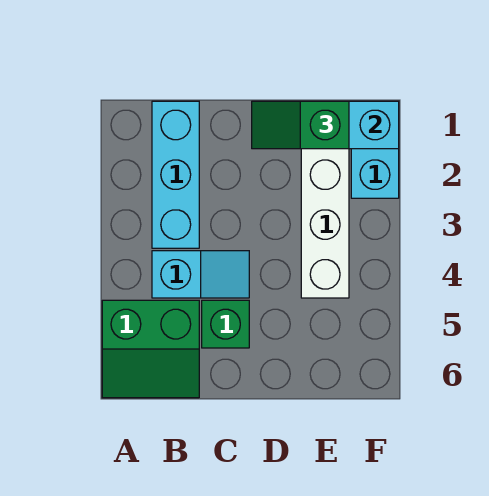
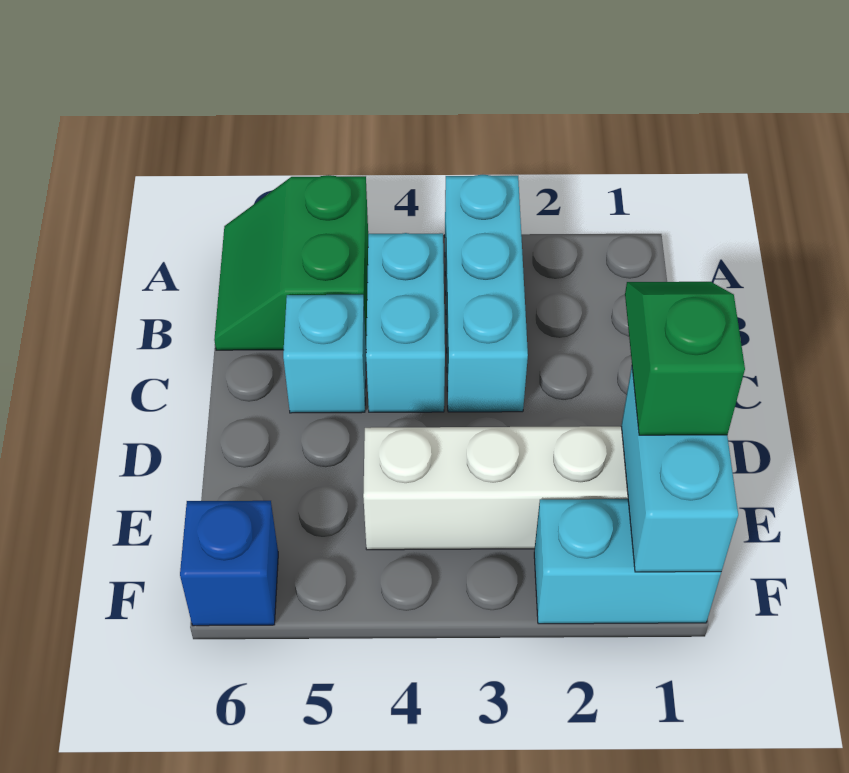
cyan 1x3 brick [152,101,199,248] -> cyan 1x3 brick turned to [445,175,528,412]
cyan 1x2 slope [152,251,249,298] -> cyan 1x2 brick [366,233,445,412]
green 1x1 brick [202,300,249,348] -> cyan 1x1 brick [283,295,366,413]
none -> blue 1x1 brick [180,501,278,626]

